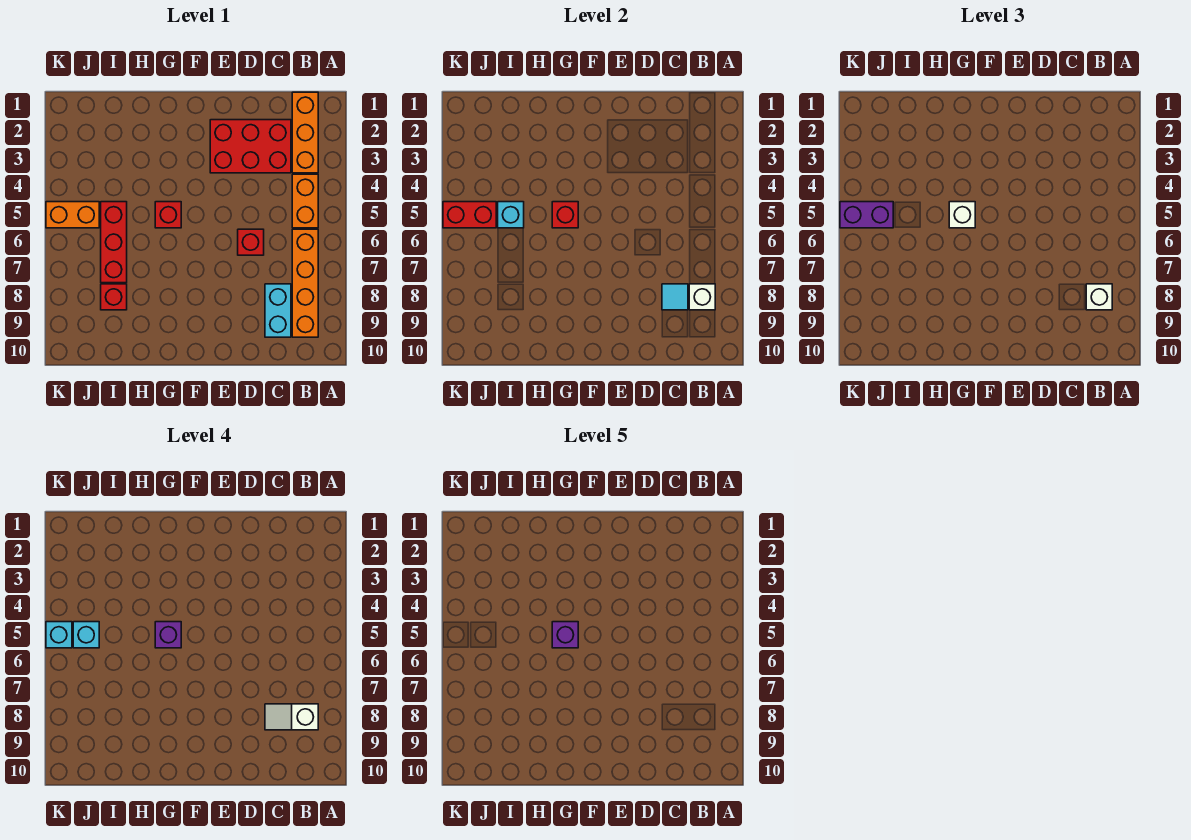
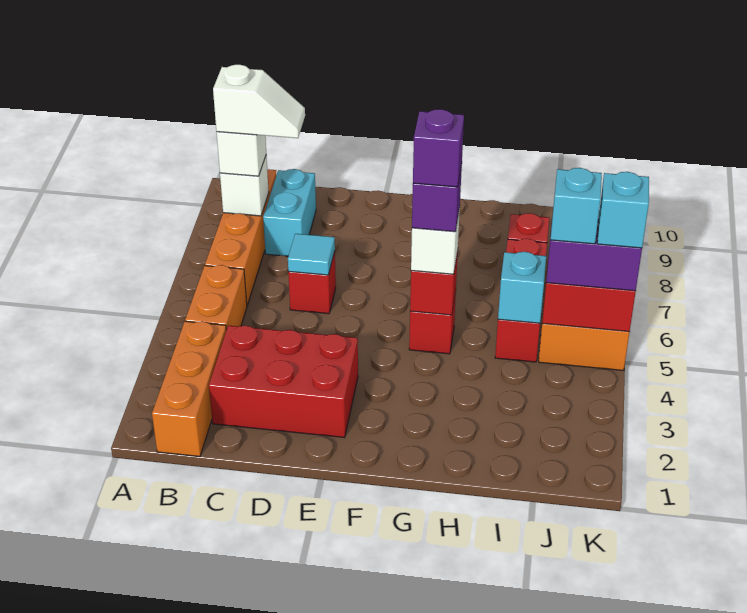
cyan 1x1 tile [662,284,688,310] -> cyan 1x1 tile moved to [288,234,335,275]

